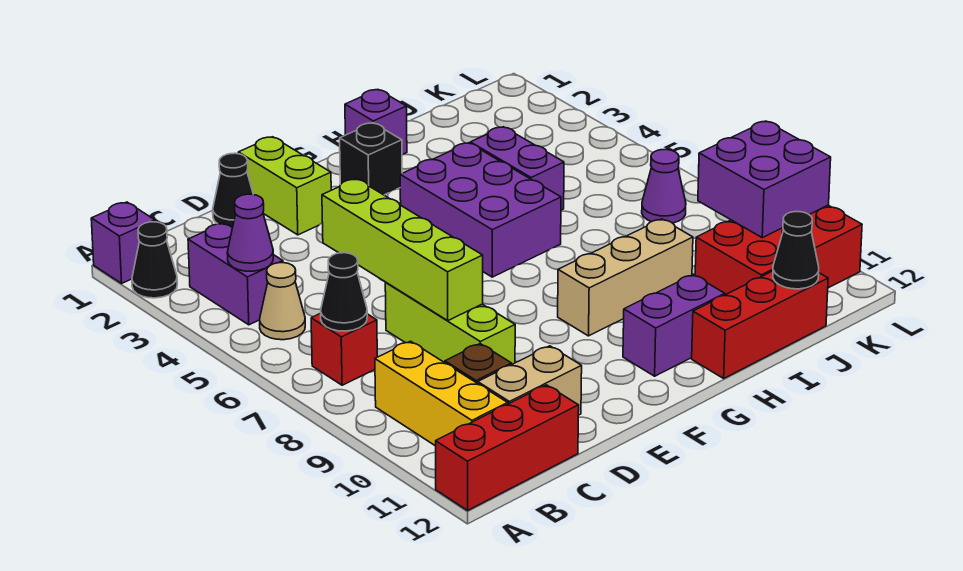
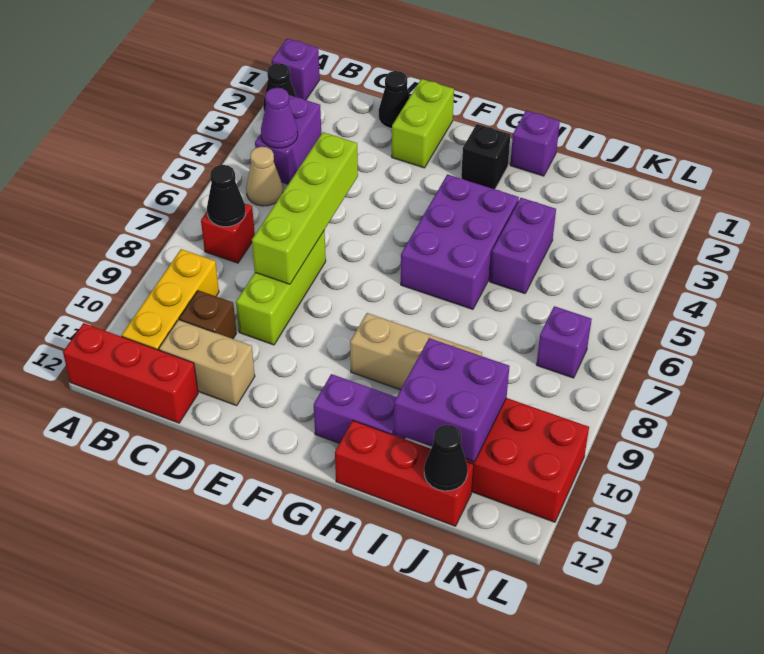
purple 1x1 cone [642,149,686,223] -> purple 1x1 brick [537,306,592,378]
purple 2x2 brick [698,121,831,238] -> purple 2x2 brick moved to [394,338,509,462]

